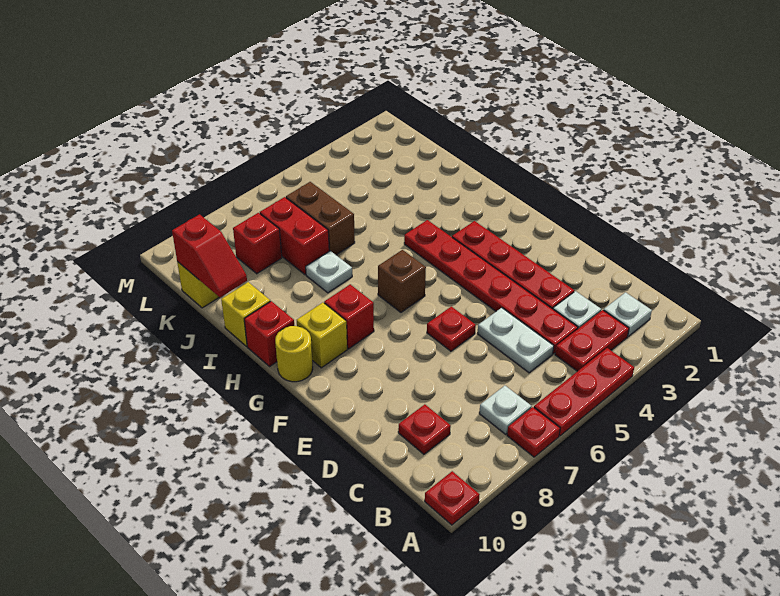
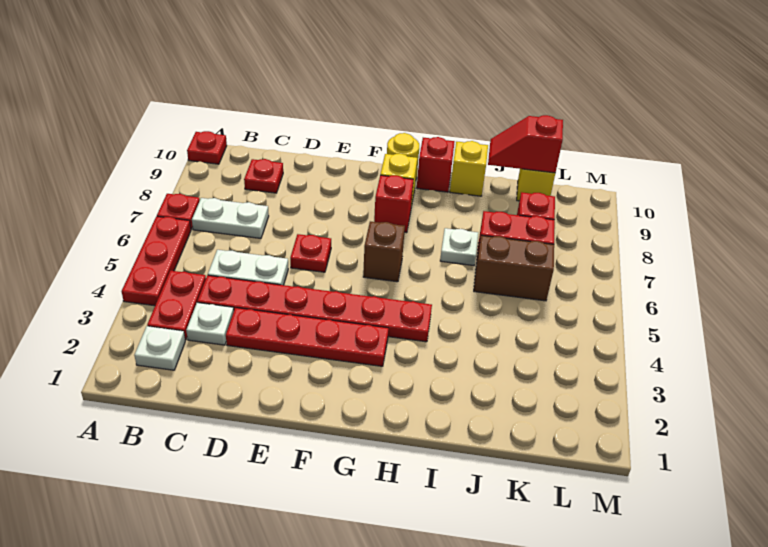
white 1x1 plate [479,386,531,434] -> white 1x2 plate [192,198,269,238]

